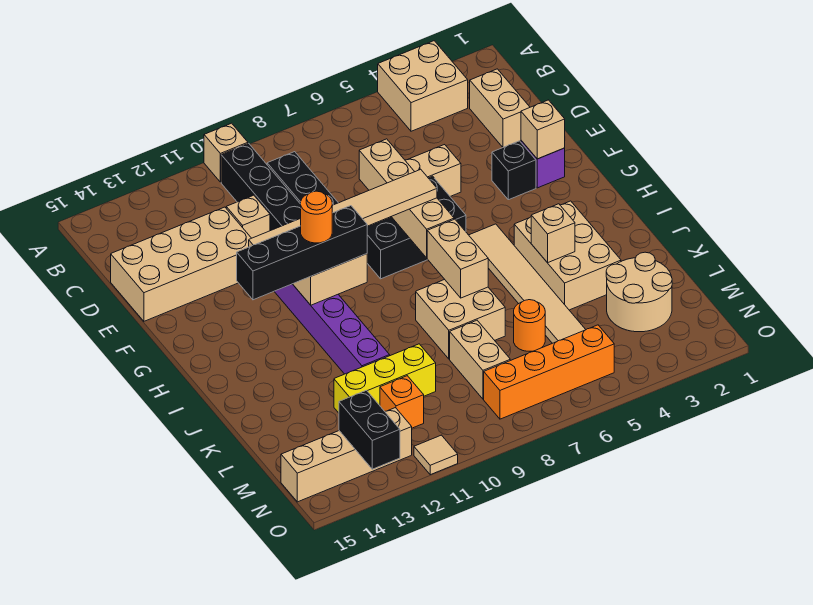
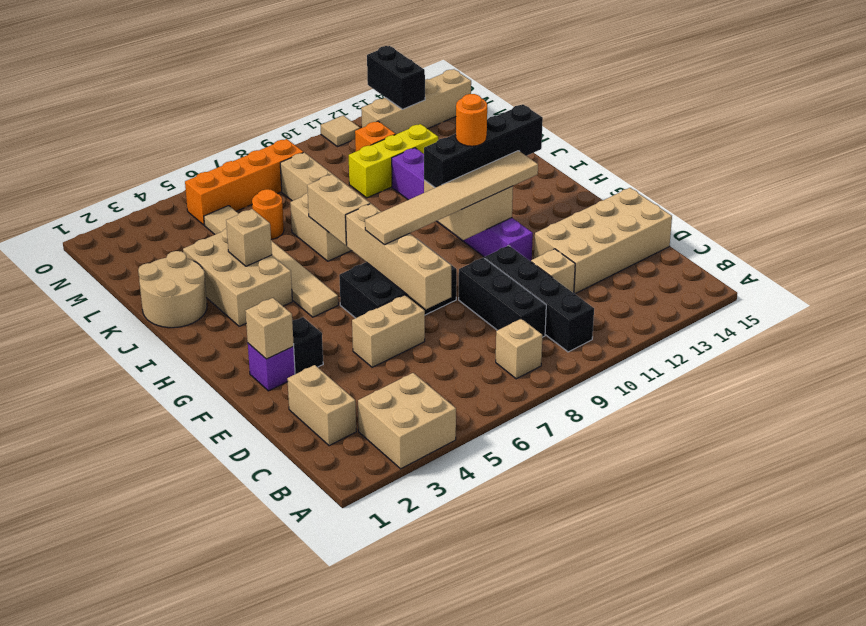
tan 1x1 brick [204,123,248,182] -> tan 1x1 brick moved to [496,319,542,379]
tan 2x2 round brick [606,252,672,332] -> tan 2x2 round brick moved to [138,251,207,328]

